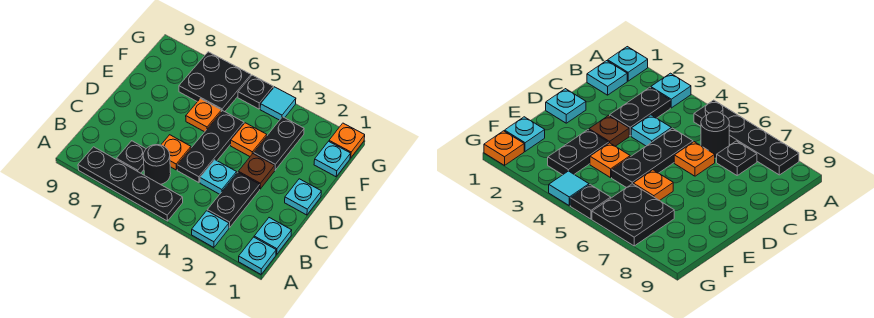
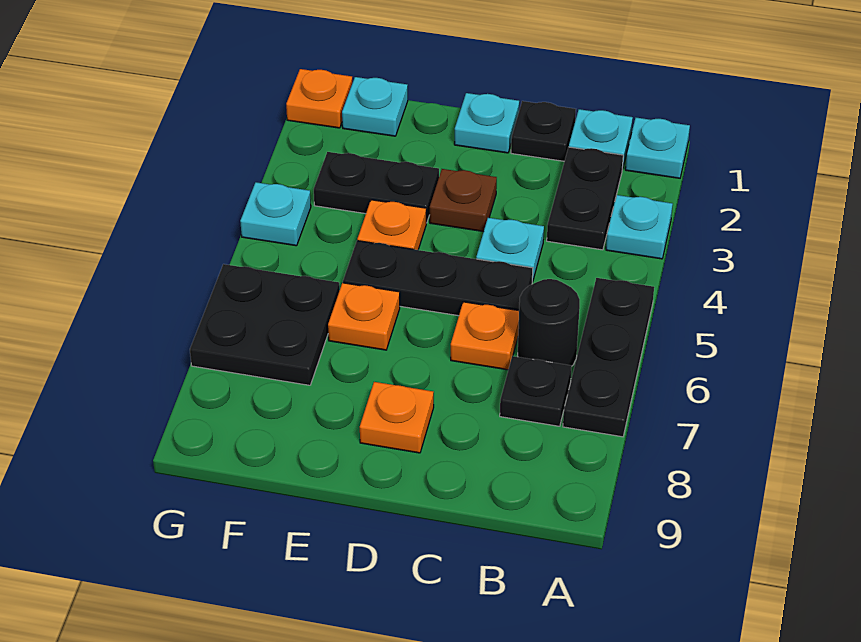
black 1x4 plate [78,147,183,221] -> black 1x3 plate [563,278,654,437]
black 1x2 plate [207,172,260,228] -> black 1x2 plate turned to [547,147,623,250]
none -> orange 1x1 plate [360,382,434,453]
cyan 1x1 tile [260,87,296,120] -> cyan 1x1 plate [240,182,311,246]
black 1x1 plate [238,75,273,109] -> black 1x1 plate moved to [511,101,576,161]

